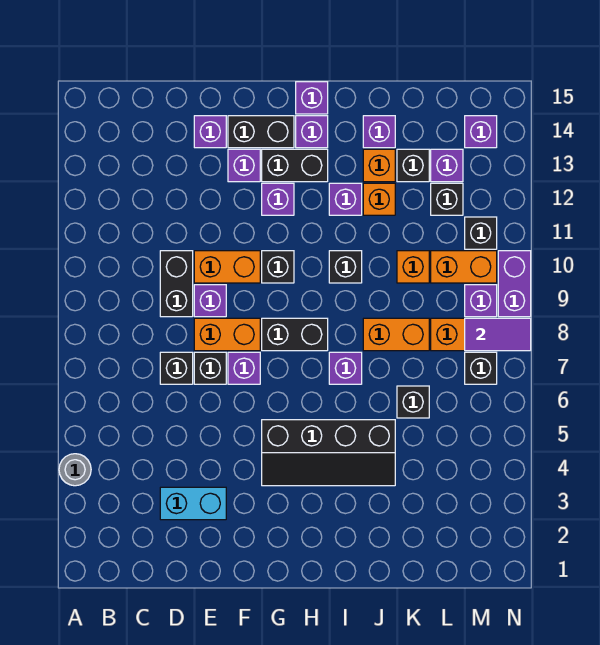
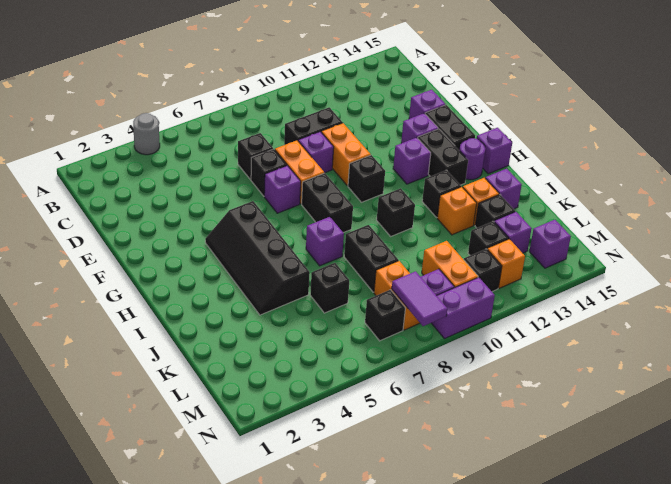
cyan 1x2 brick [160,487,226,520] -> none
purple 1x1 brick [296,116,328,148] -> purple 1x1 round brick [459,138,485,180]
purple 1x1 brick [329,183,362,215] -> black 1x1 brick [422,170,461,217]
orange 1x2 brick [363,318,429,351] -> black 1x2 brick [344,225,398,292]
orange 1x1 brick [397,251,429,283] -> orange 1x1 brick moved to [487,239,525,288]

